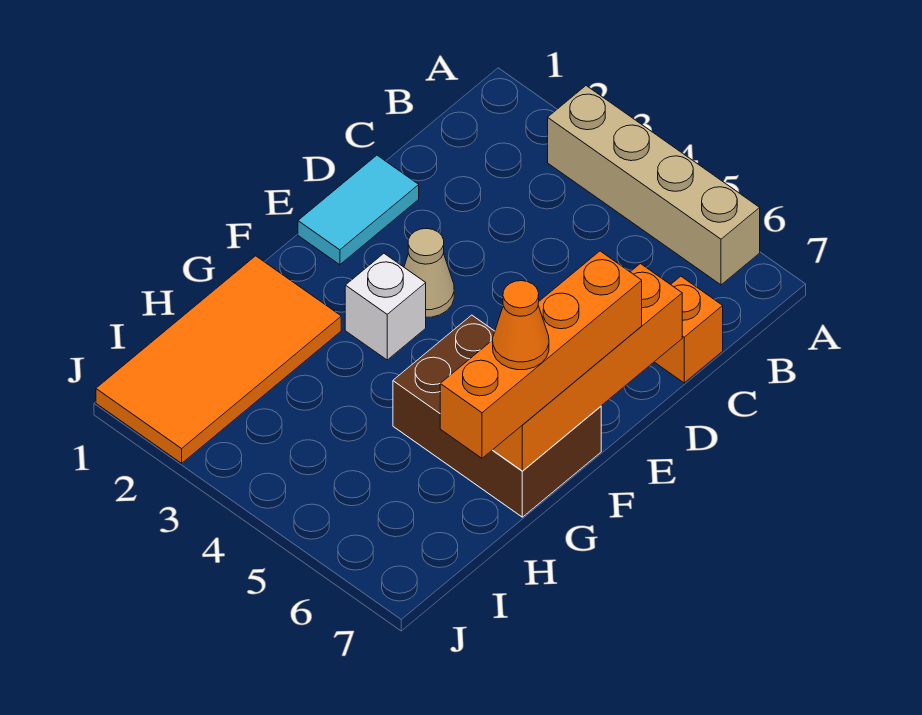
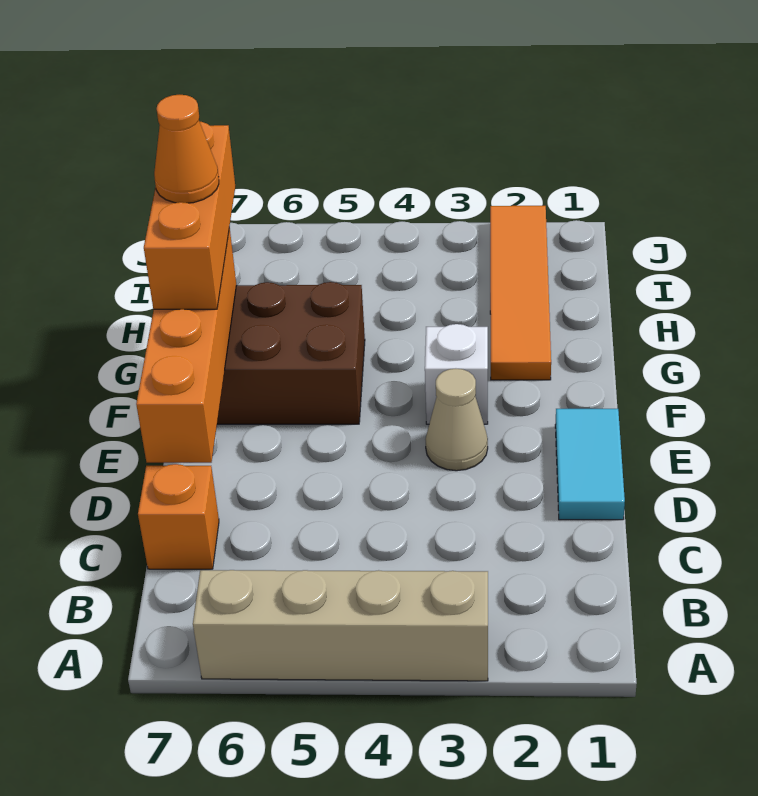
orange 1x4 brick [440,251,642,458] -> orange 1x3 brick [144,122,235,309]
orange 2x4 tile [96,256,341,463] -> orange 1x4 tile [490,206,551,380]

